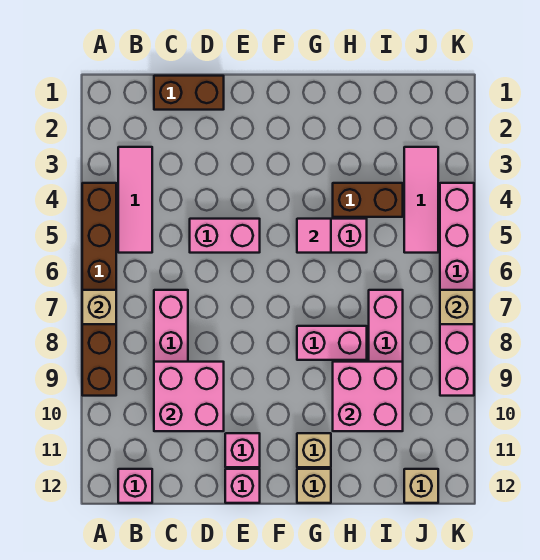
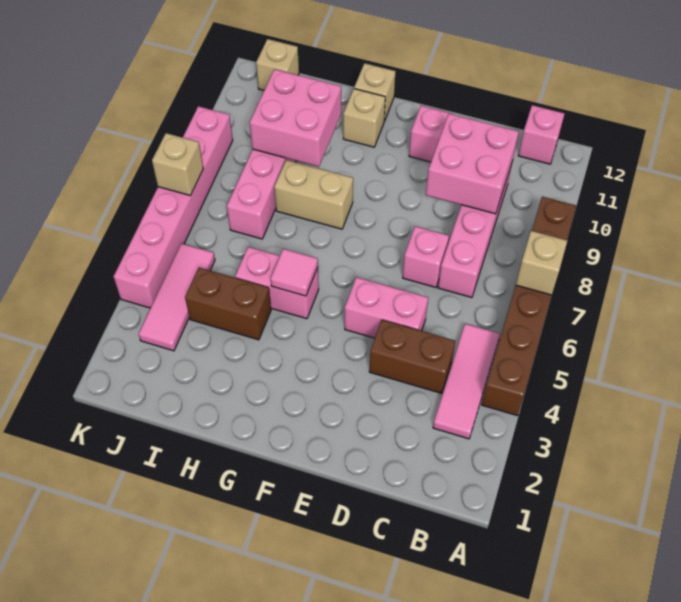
brown 1x2 brick [154,76,224,110] -> brown 1x2 brick moved to [369,320,455,393]
pink 1x1 brick [225,469,260,503] -> pink 1x1 brick moved to [403,226,449,287]
pink 1x2 brick [297,326,367,360] -> tan 1x2 brick [274,160,353,229]

